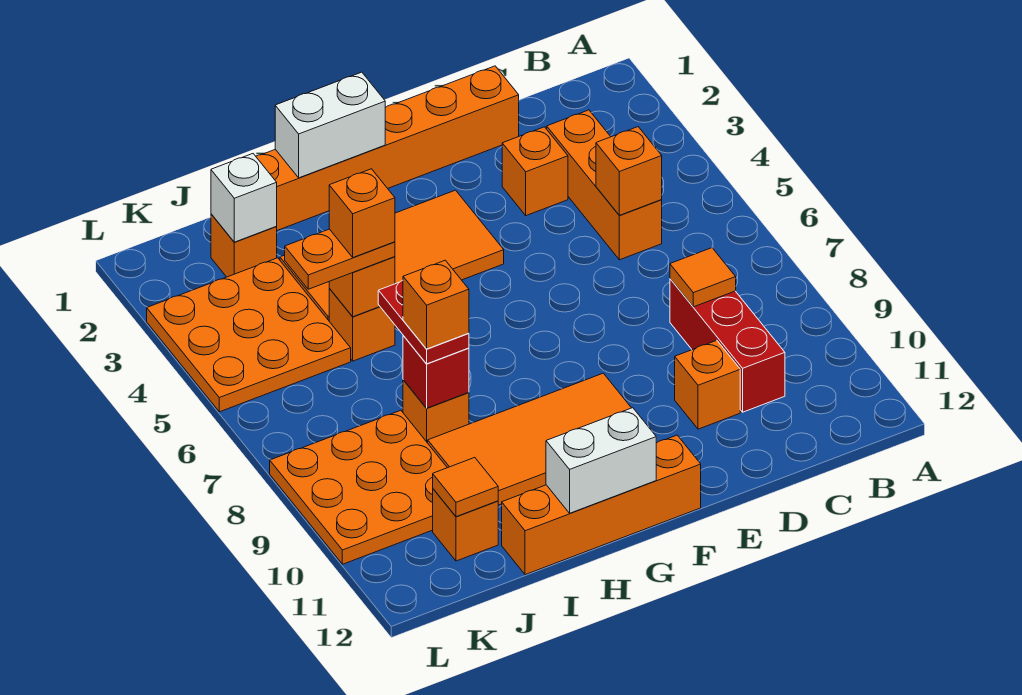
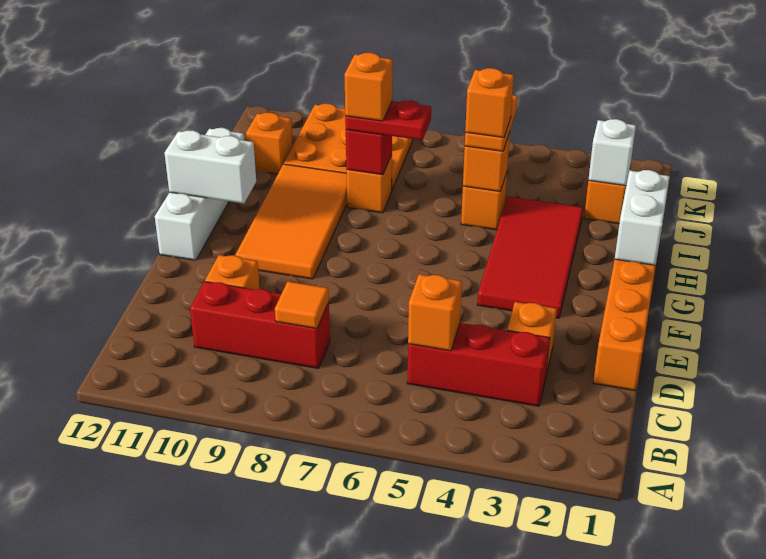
orange 1x3 brick [547,110,662,260] -> red 1x3 brick [407,323,550,406]
orange 2x4 tile [280,190,504,320] -> red 2x4 tile [477,196,583,318]
orange 1x4 brick [502,435,701,575] -> white 1x4 brick [155,128,244,260]
white 1x2 brick [546,408,656,513] -> white 1x2 brick turned to [165,130,256,203]
orange 3x3 plate [147,258,351,412] -> none
orange 1x1 tile [433,457,498,517] -> none

